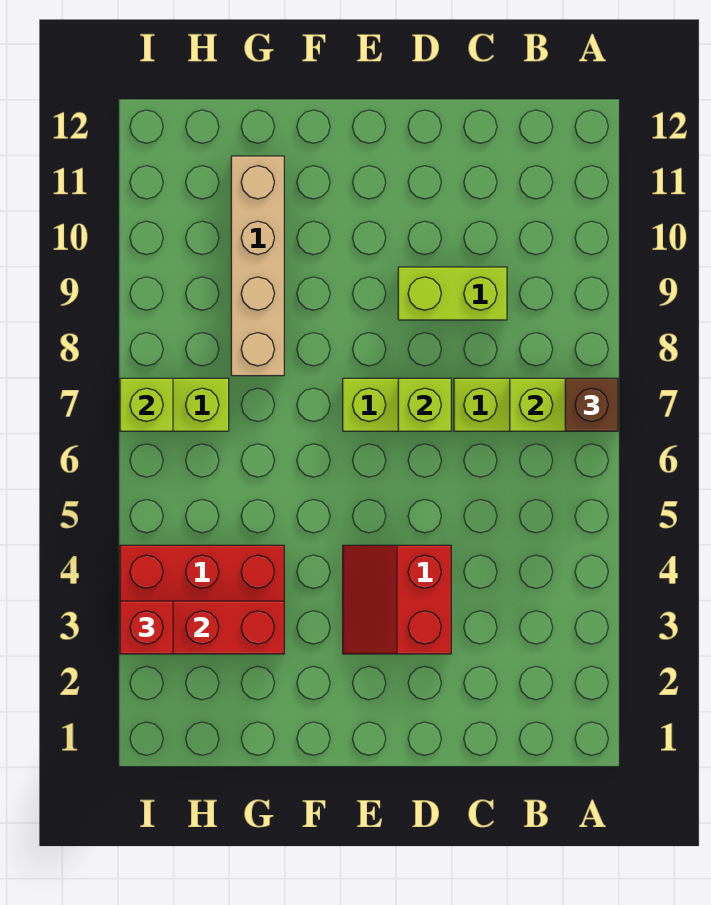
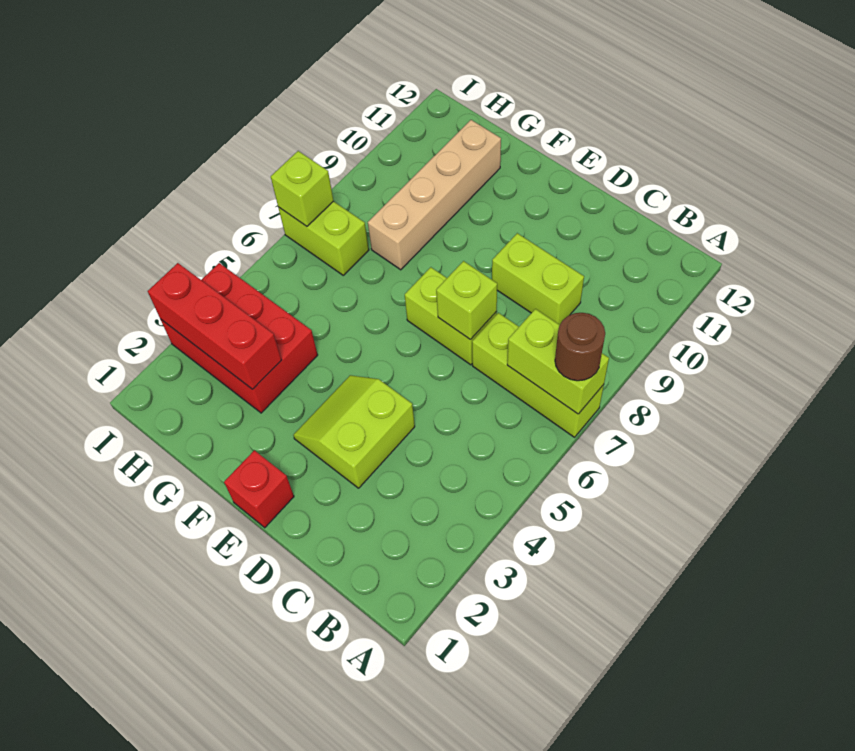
brown 1x1 brick [565,378,618,431] -> brown 1x1 round brick [555,313,605,381]
red 2x2 slope [343,545,451,654] -> lime 2x2 slope [293,375,415,488]
red 1x1 brick [120,601,173,654] -> red 1x1 brick moved to [224,450,294,528]

